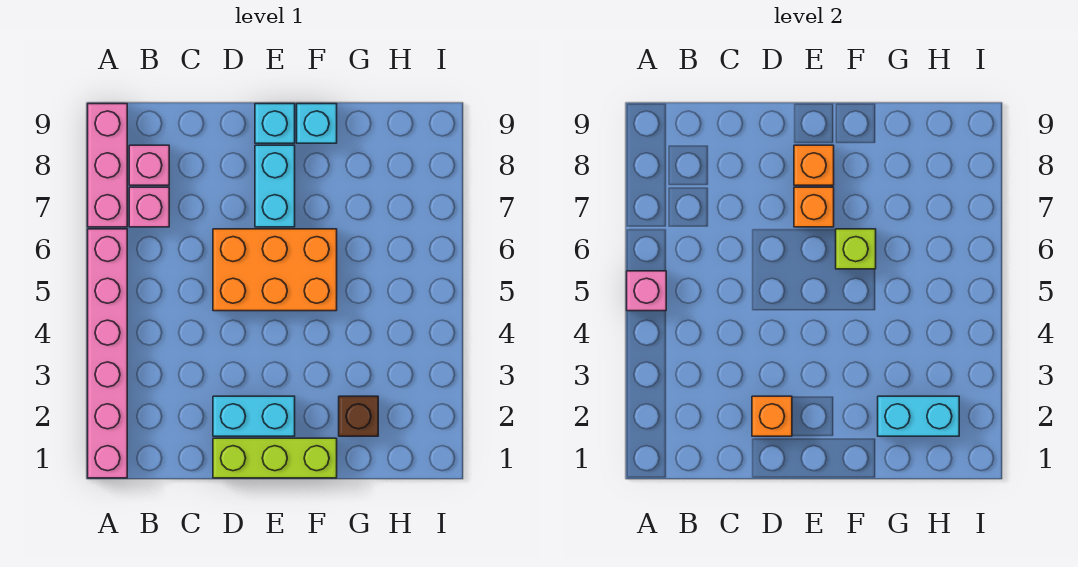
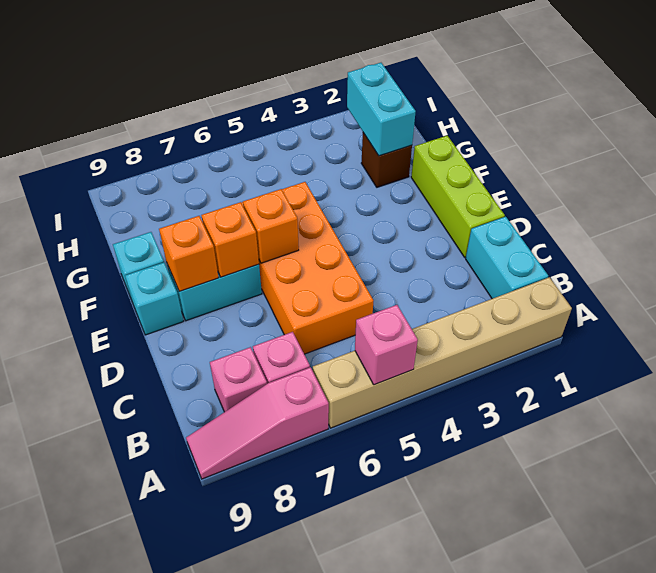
pink 1x6 brick [88,229,127,478] -> tan 1x6 brick [313,277,572,428]
pink 1x3 brick [88,104,127,227] -> pink 1x3 slope [186,367,329,479]
cyan 1x2 brick [213,396,295,436] -> cyan 1x2 brick moved to [466,217,548,299]
orange 1x1 brick [752,396,792,436] -> orange 1x1 brick moved to [243,189,299,263]
orange 2x3 brick [213,229,337,311] -> orange 2x4 brick [241,182,374,354]
lime 1x1 brick [836,229,876,269] -> none

